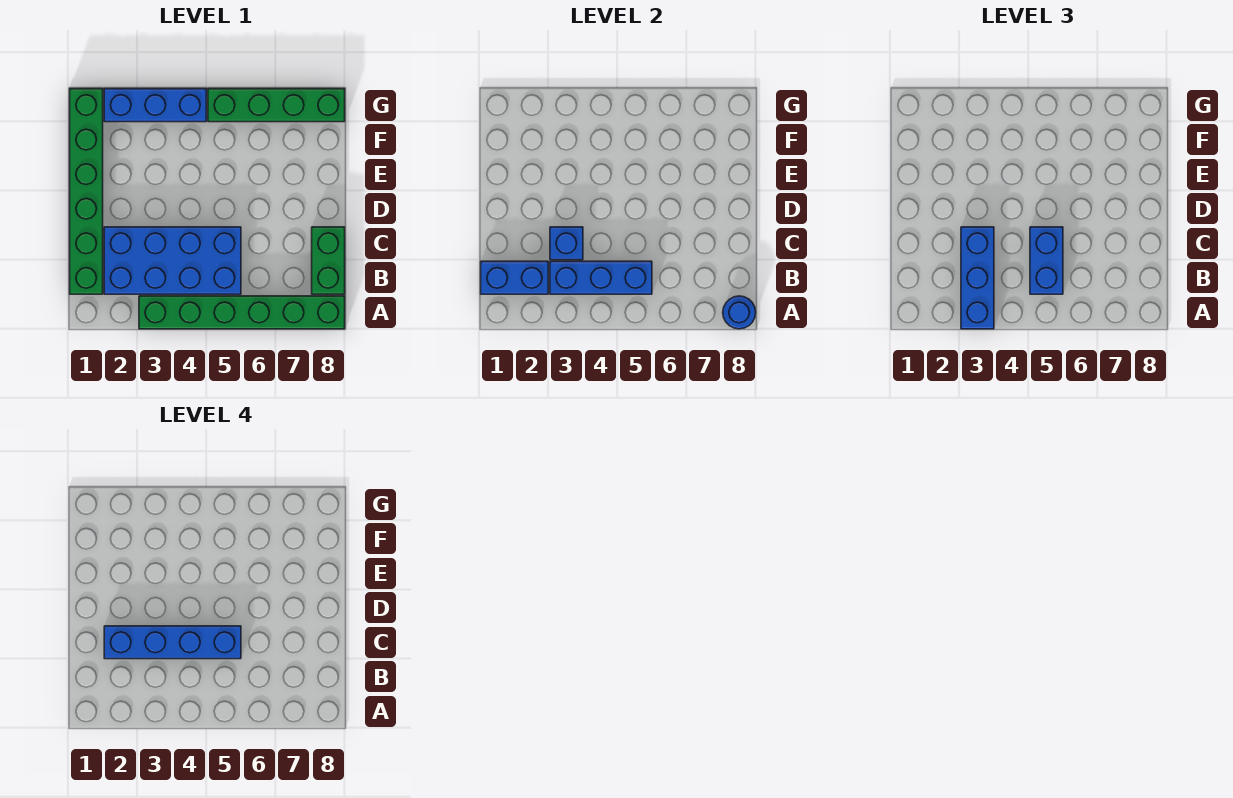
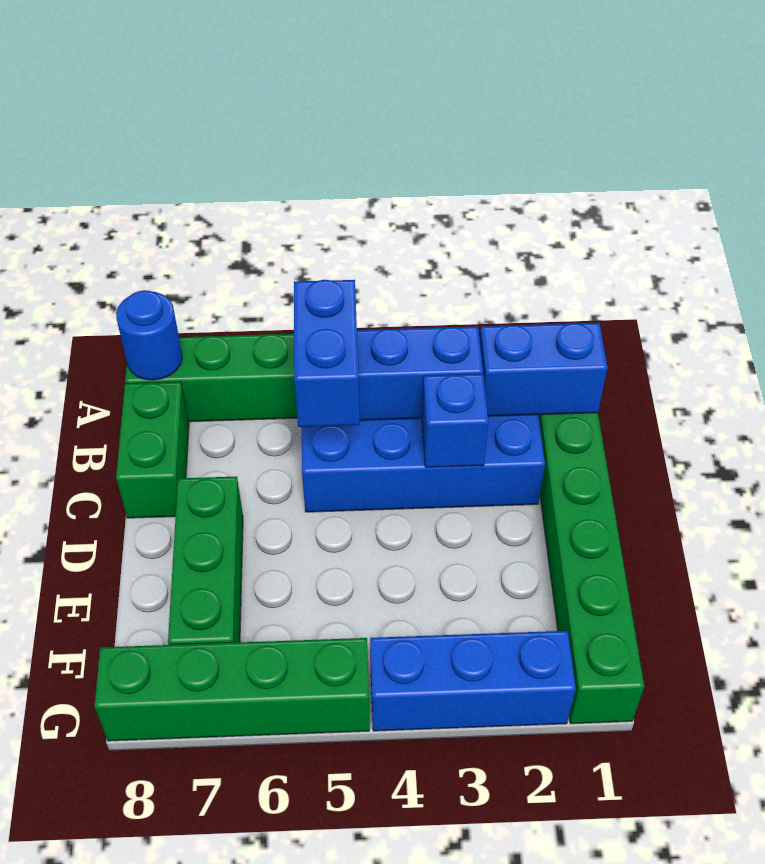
blue 1x3 brick [961,227,994,329] -> none
blue 1x4 brick [104,626,241,659] -> none
none -> green 1x3 brick [168,476,243,645]

